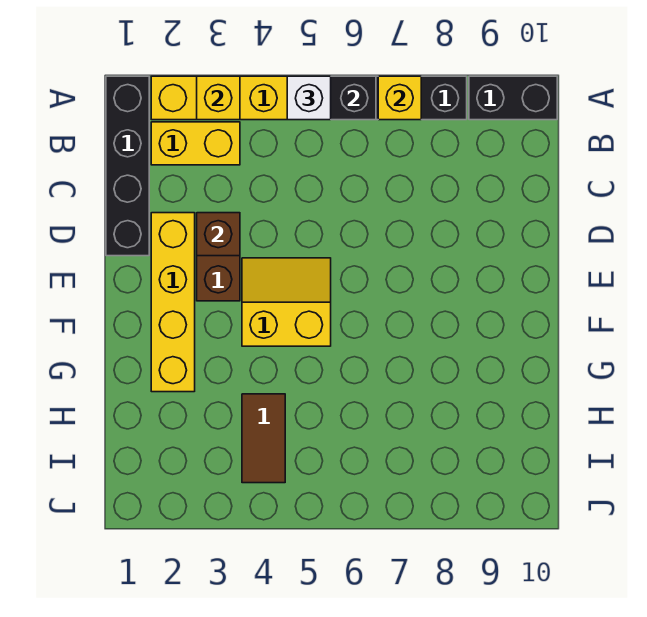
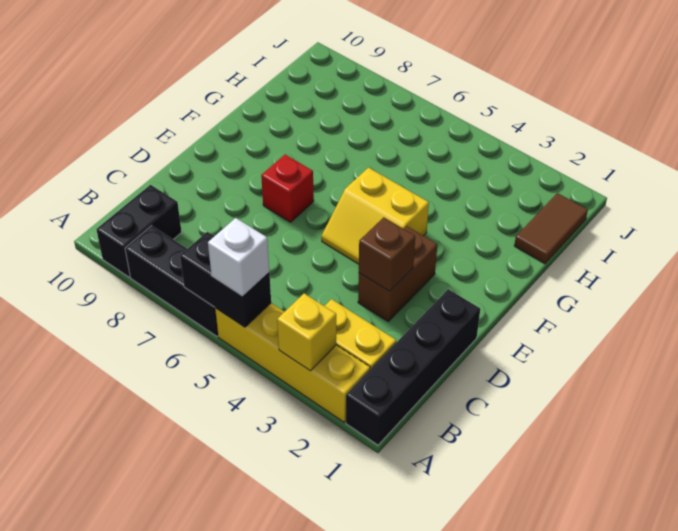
yellow 1x1 brick [378,76,421,120] -> none
black 1x2 brick [469,76,557,120] -> black 1x2 brick turned to [96,185,182,277]
yellow 1x4 brick [151,213,195,392] -> none
none -> red 1x1 brick [261,155,314,222]
brown 1x2 tile [242,394,285,483] -> brown 1x2 tile moved to [514,193,588,264]

